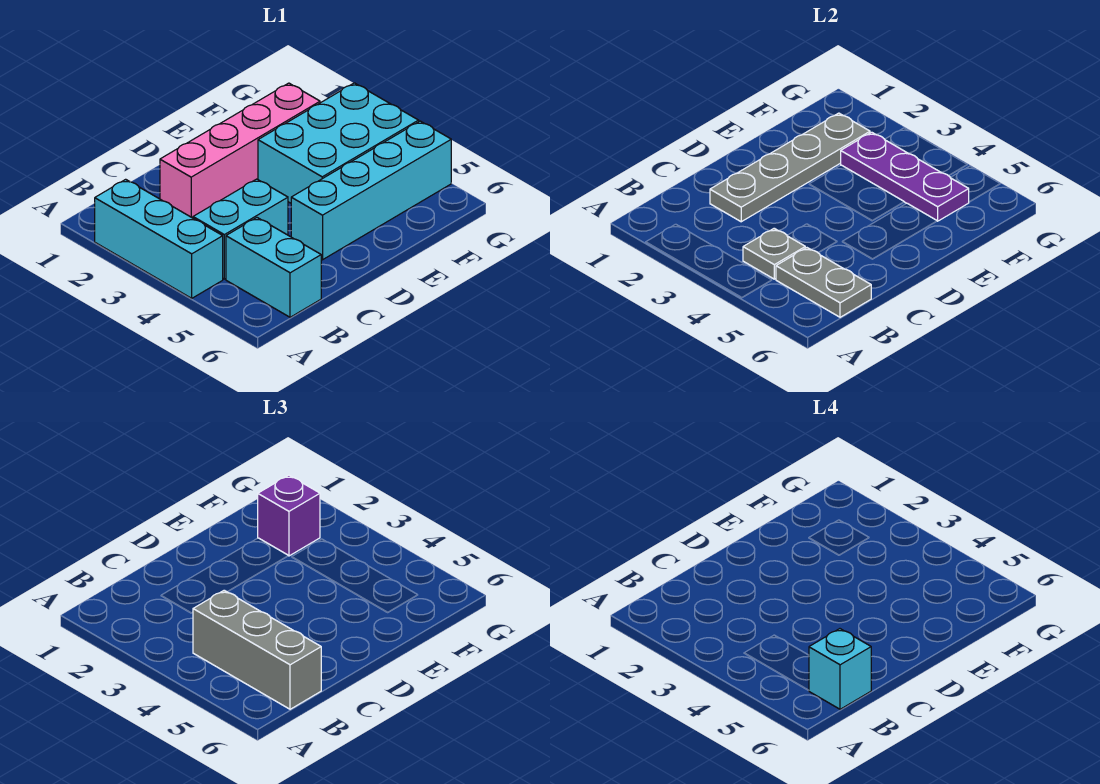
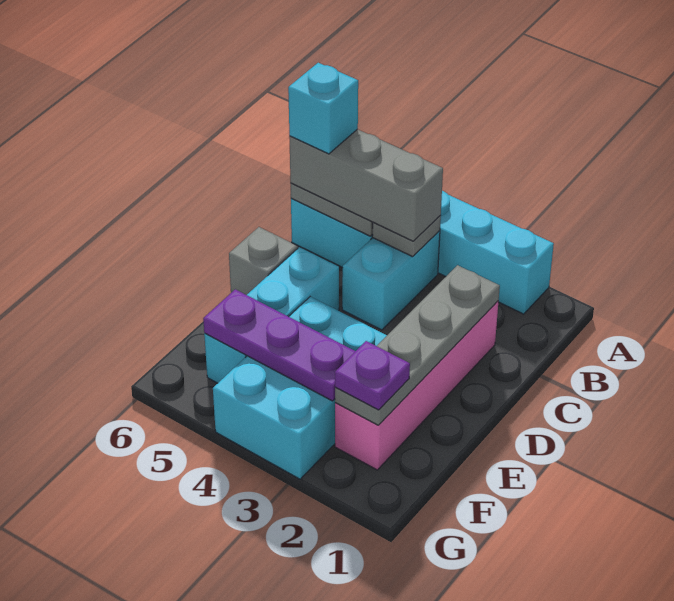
cyan 1x4 brick [291,121,451,260] -> cyan 1x3 brick [204,247,339,383]
none -> grey 1x1 brick [229,227,298,295]
purple 1x1 brick [258,475,320,556] -> purple 1x1 plate [335,341,410,410]

